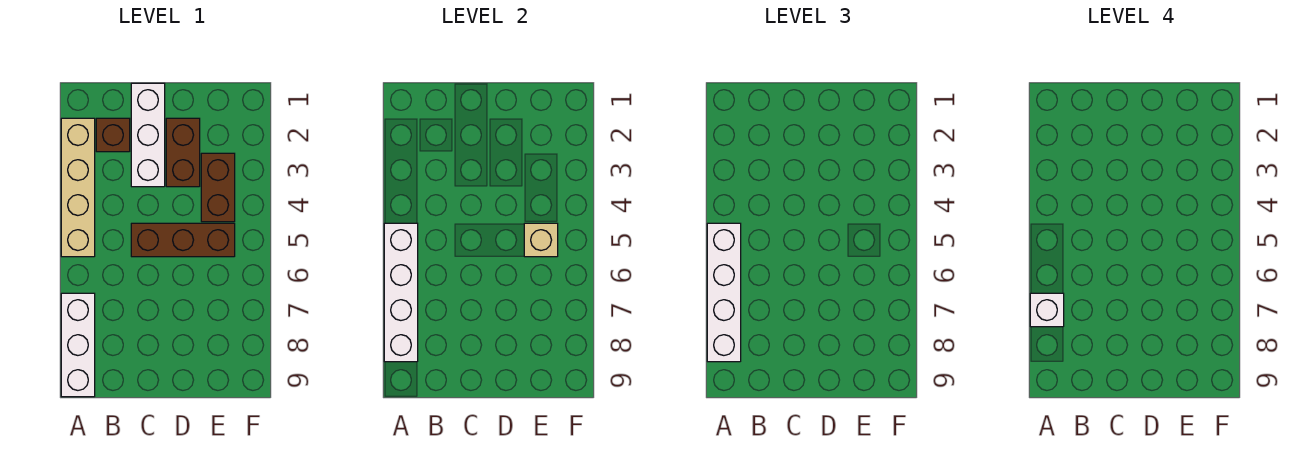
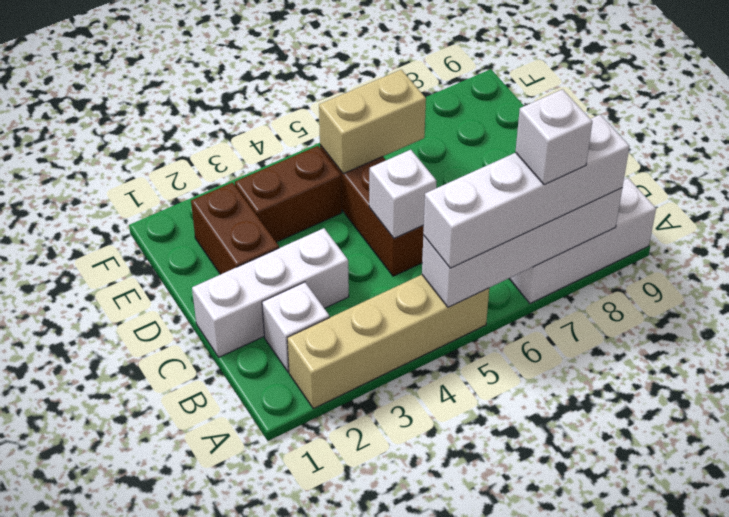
brown 1x1 brick [96,118,130,152] -> white 1x1 brick [262,282,330,372]
none -> white 1x1 brick [369,150,436,239]
brown 1x2 brick [166,118,200,187] -> brown 1x2 brick turned to [191,183,279,274]
tan 1x1 brick [524,223,558,257] -> tan 1x2 brick [319,70,426,174]

